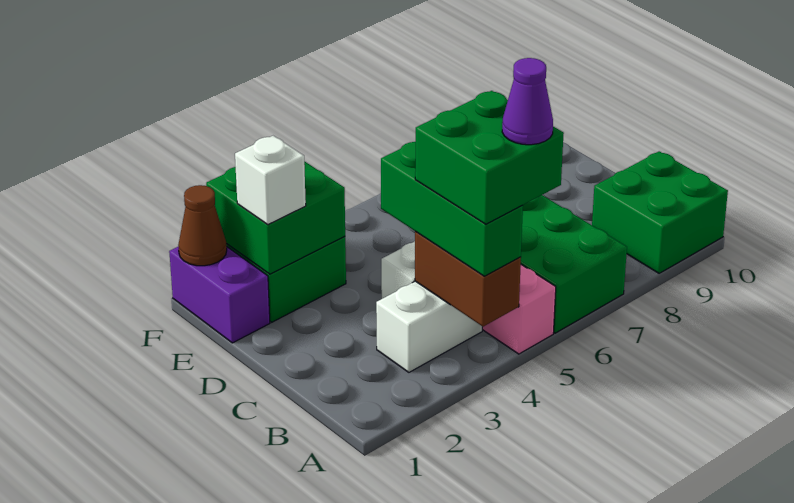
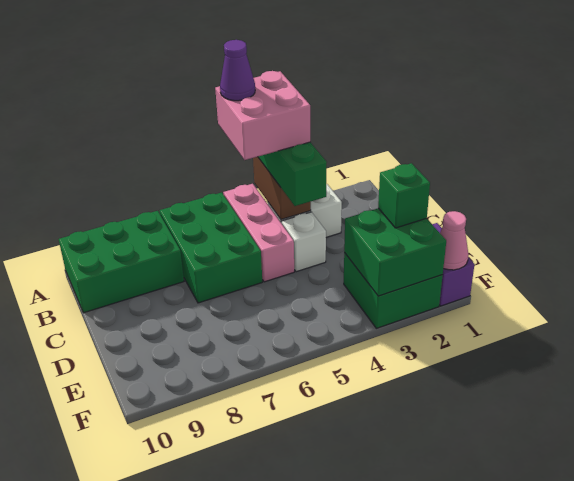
green 2x2 brick [415,91,564,224] -> pink 2x2 brick [215,71,310,160]
green 2x2 brick [592,151,728,273] -> green 2x3 brick [59,211,184,313]
white 1x1 brick [235,136,306,224] -> green 1x1 brick [378,163,430,228]
brown 1x1 cone [178,185,227,266] -> pink 1x1 cone [440,211,469,270]

